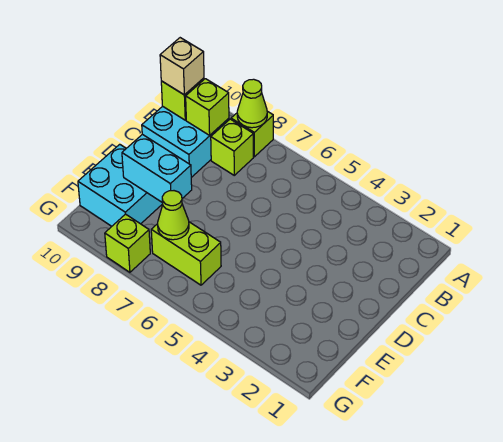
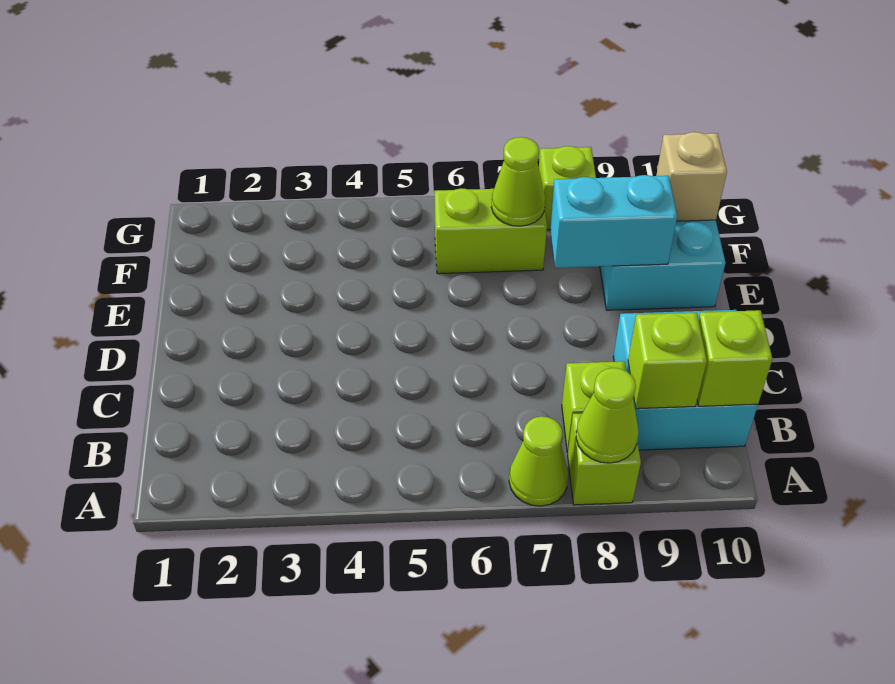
none -> lime 1x1 cone [509,416,568,506]
tan 1x1 brick [160,38,204,95] -> tan 1x1 brick moved to [656,132,727,221]

